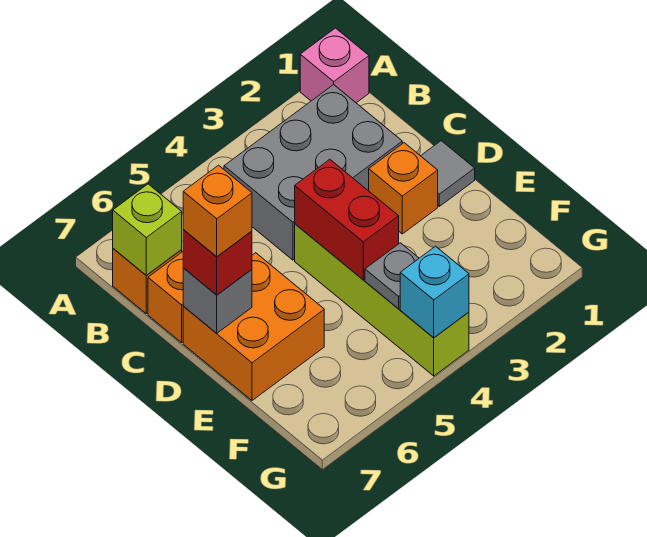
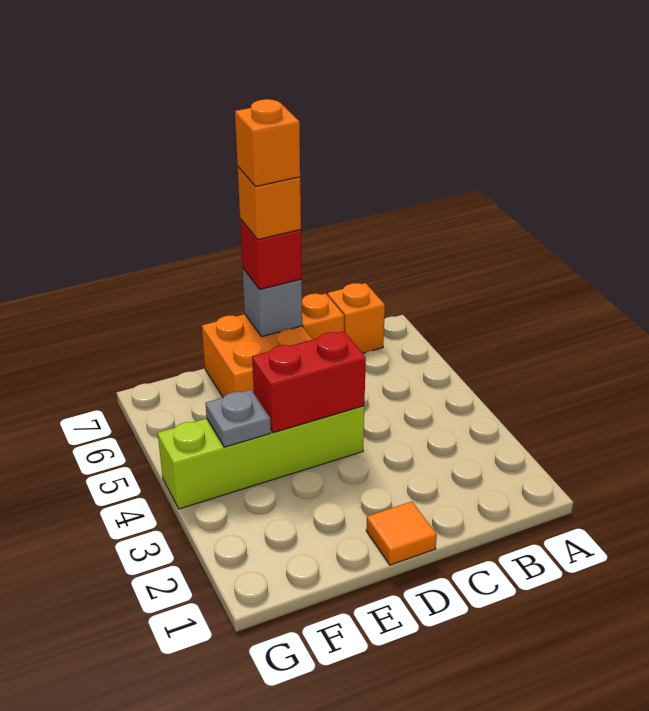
pink 1x1 brick [300,28,369,103] -> none
grey 2x3 brick [224,85,402,260] -> none
lime 1x1 brick [113,184,182,275] -> none
grey 1x1 tile [421,141,475,206] -> orange 1x1 tile [366,502,437,565]
orange 1x1 brick [369,143,438,234] -> orange 1x1 brick moved to [235,99,300,187]
cyan 1x1 brick [400,246,469,338] -> none

